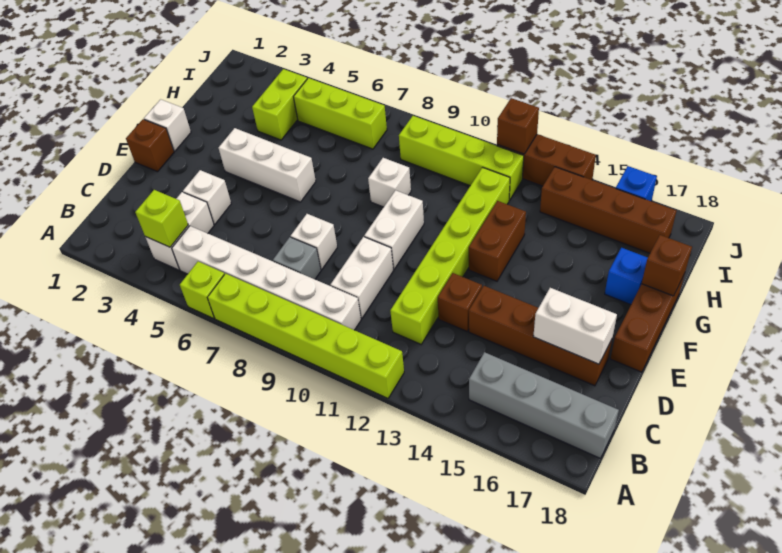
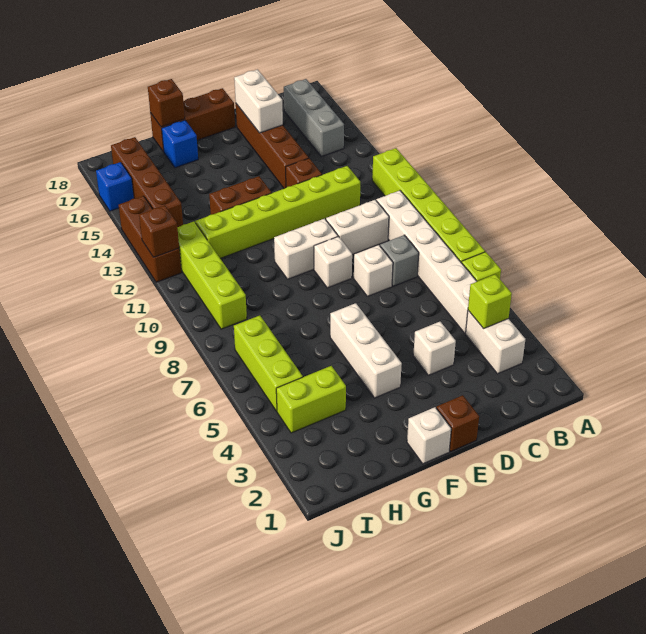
white 1x2 brick [146,192,214,270] -> white 1x2 brick turned to [466,311,525,374]
grey 1x4 brick [469,352,619,458] -> grey 1x3 brick [284,79,344,157]
white 1x1 brick [368,158,411,207] -> white 1x1 brick moved to [314,237,352,288]

